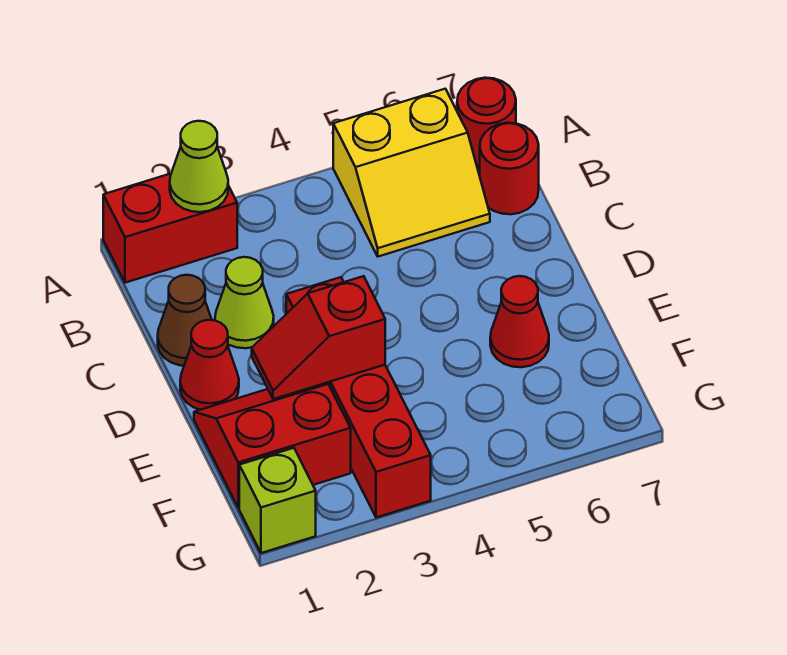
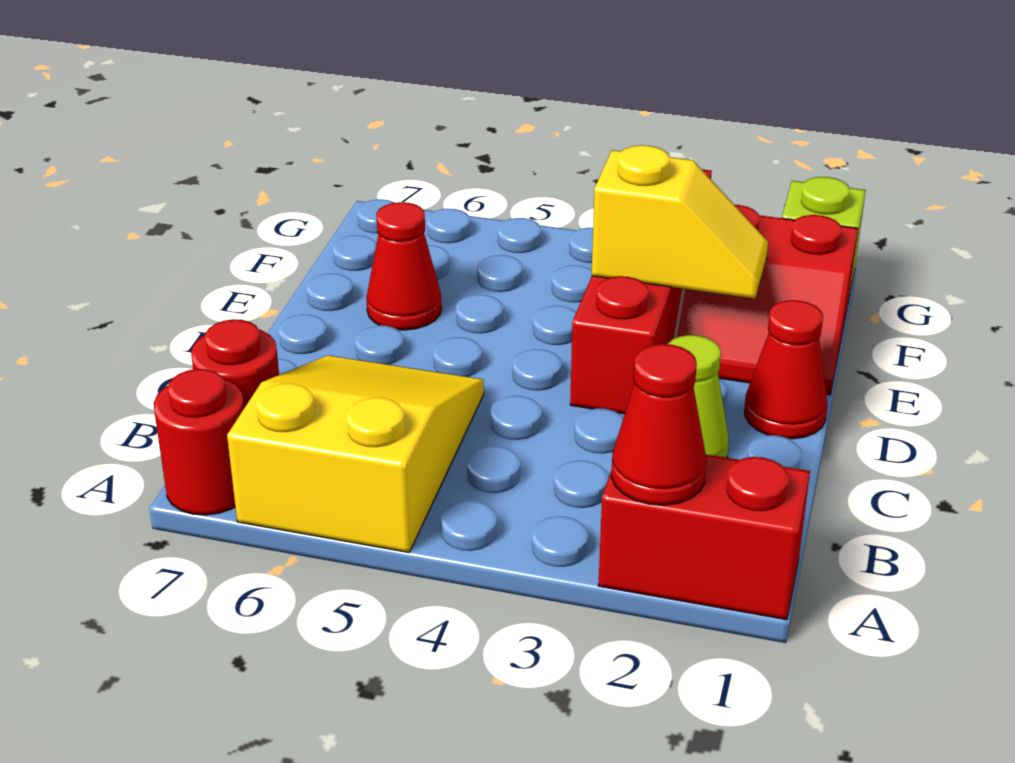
lime 1x1 cone [170,121,228,212] -> red 1x1 cone [611,344,706,505]
yellow 2x2 slope [333,89,490,257] -> yellow 2x3 slope [227,355,484,553]
brown 1x1 cone [158,275,212,366] -> none
red 1x2 slope [252,276,385,399] -> yellow 1x2 slope [592,145,768,299]

